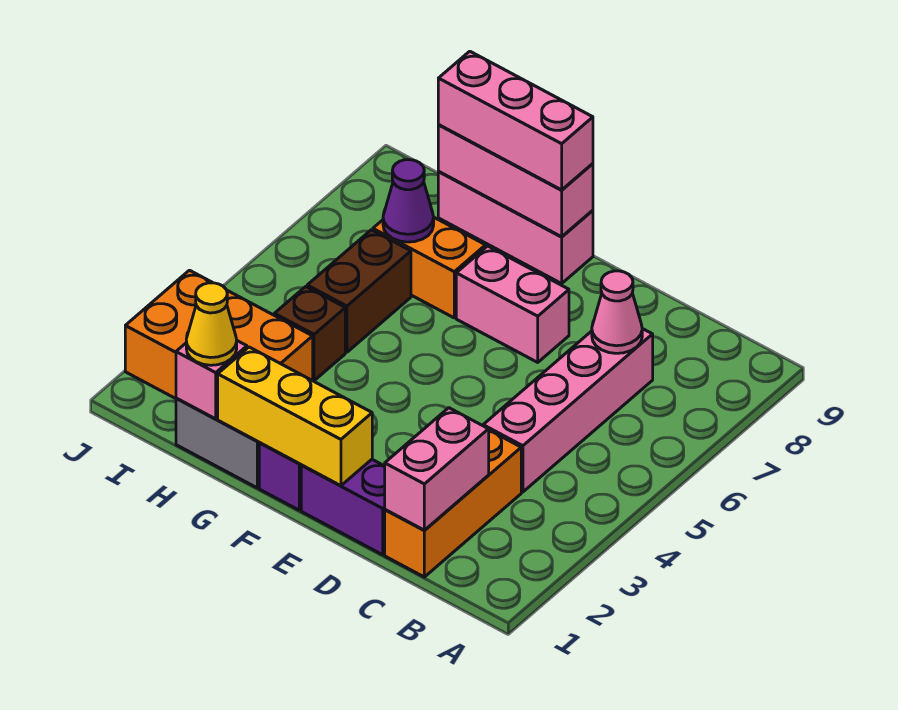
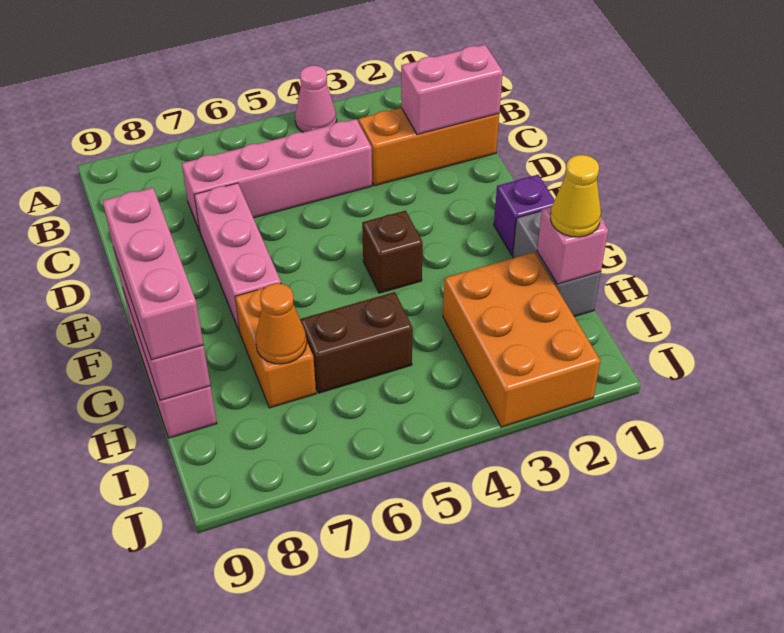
pink 1x1 cone [592,271,642,353] -> pink 1x1 cone moved to [295,65,337,132]
purple 1x2 brick [301,460,385,555] -> none
yellow 1x3 brick [218,347,372,486] -> none
pink 1x2 brick [456,246,569,362] -> pink 1x3 brick [194,183,281,332]
brown 1x1 brick [274,287,345,381] -> brown 1x1 brick moved to [362,211,423,293]
purple 1x1 cone [383,160,434,242] -> orange 1x1 cone [255,283,307,364]

